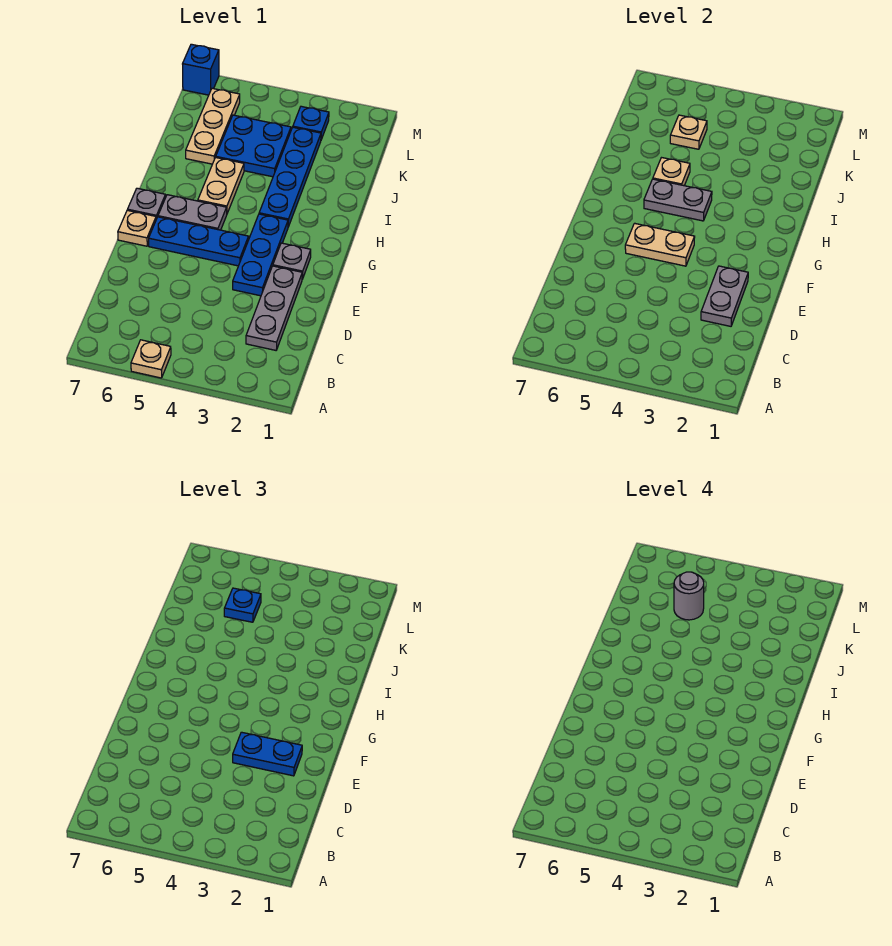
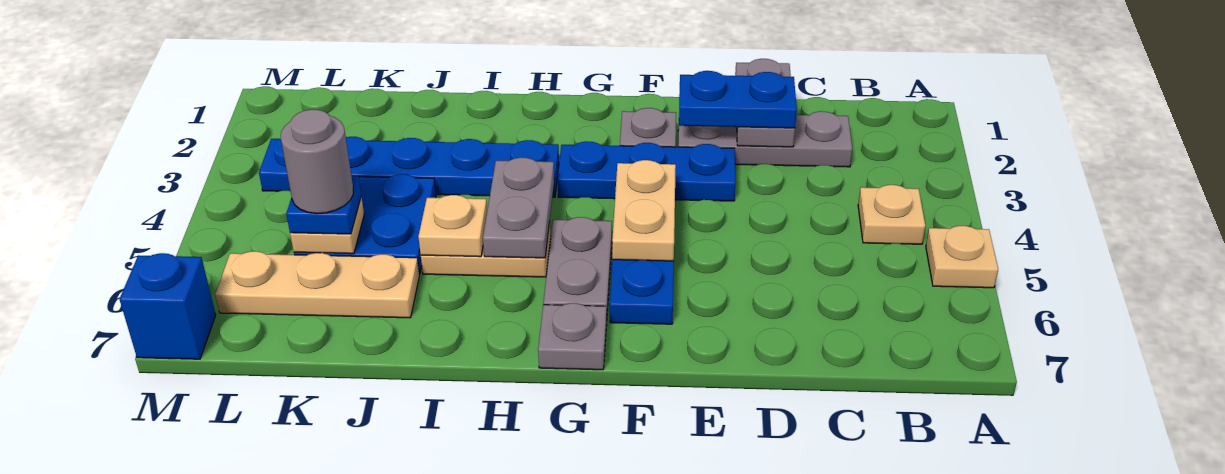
grey 1x2 plate [701,266,748,326] -> grey 1x2 plate turned to [735,59,795,147]
blue 1x2 plate [233,732,302,776] -> blue 1x2 plate turned to [679,71,797,128]
tan 1x1 plate [118,210,156,246] -> tan 1x1 plate moved to [858,185,925,244]

